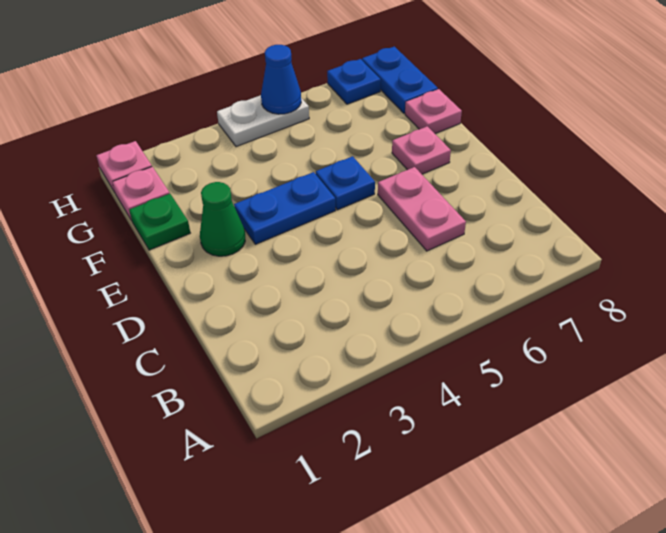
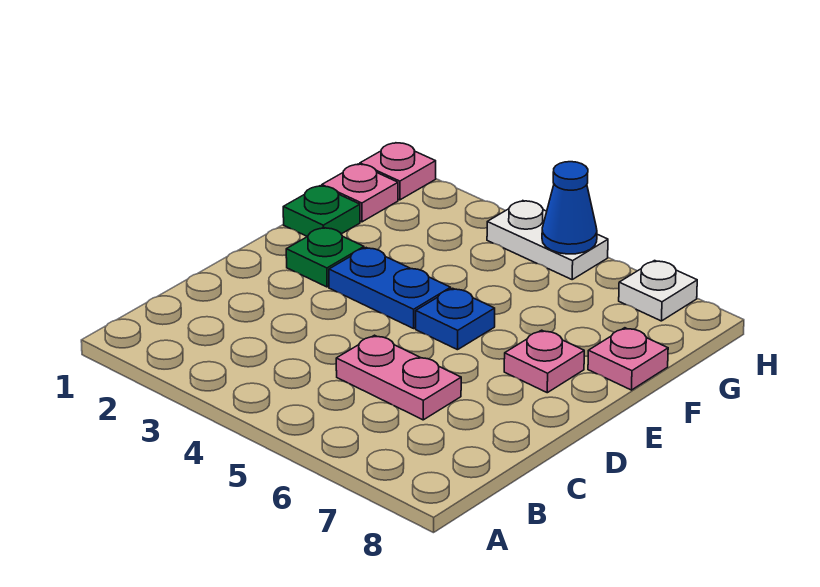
pink 1x2 plate [378,167,466,251] -> pink 1x2 plate turned to [336,335,461,420]
green 1x1 cone [200,182,245,256] -> green 1x1 plate [286,227,364,287]
blue 1x2 plate [362,47,438,113] -> none
blue 1x1 plate [327,59,381,104] -> white 1x1 plate [619,261,697,321]

